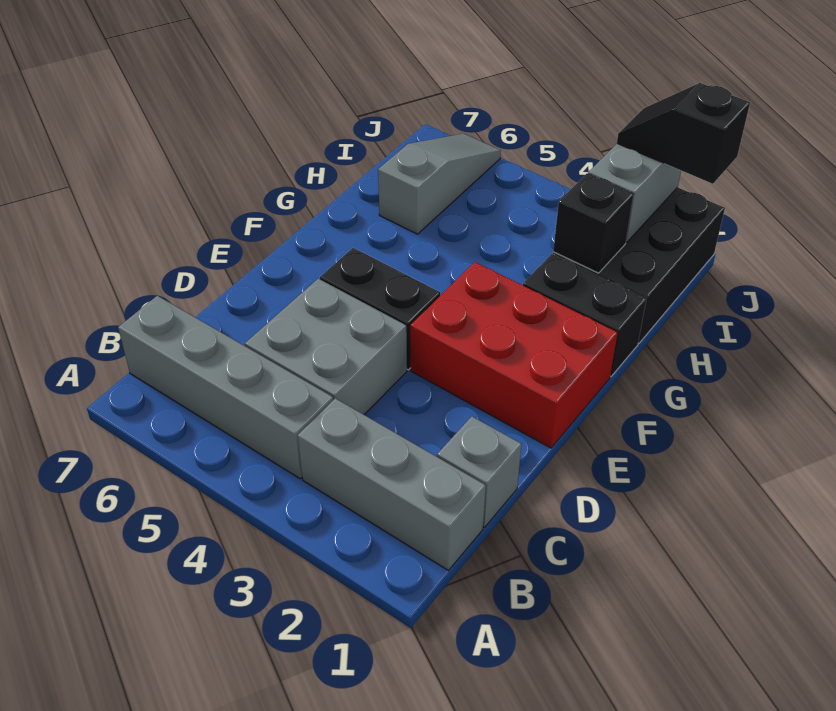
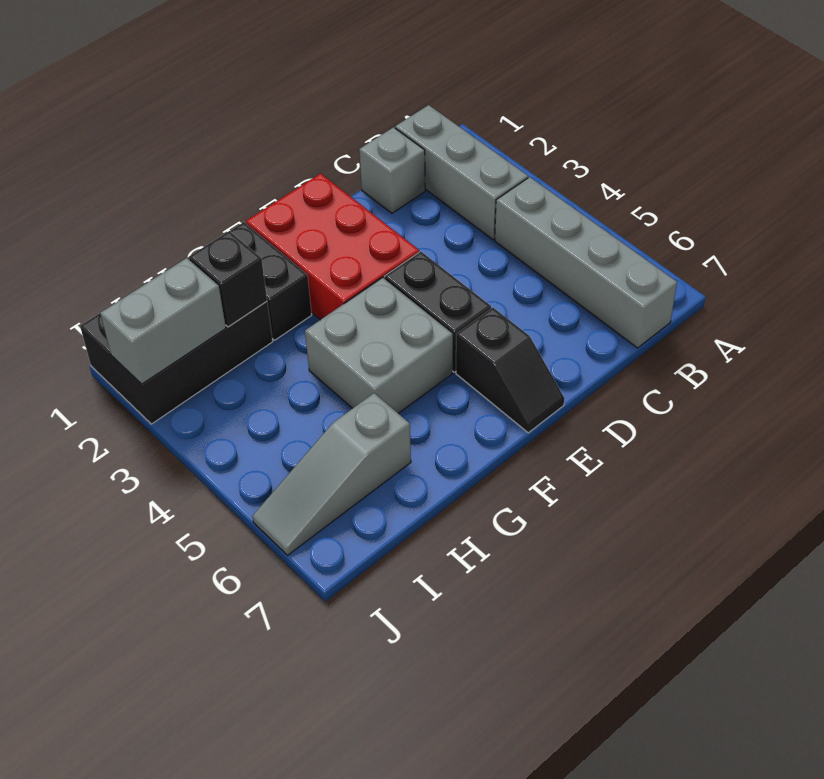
grey 2x2 brick [245,278,407,415] -> grey 2x2 brick moved to [305,278,453,413]
black 1x2 slope [617,83,750,184] -> black 1x2 slope moved to [456,308,565,433]

